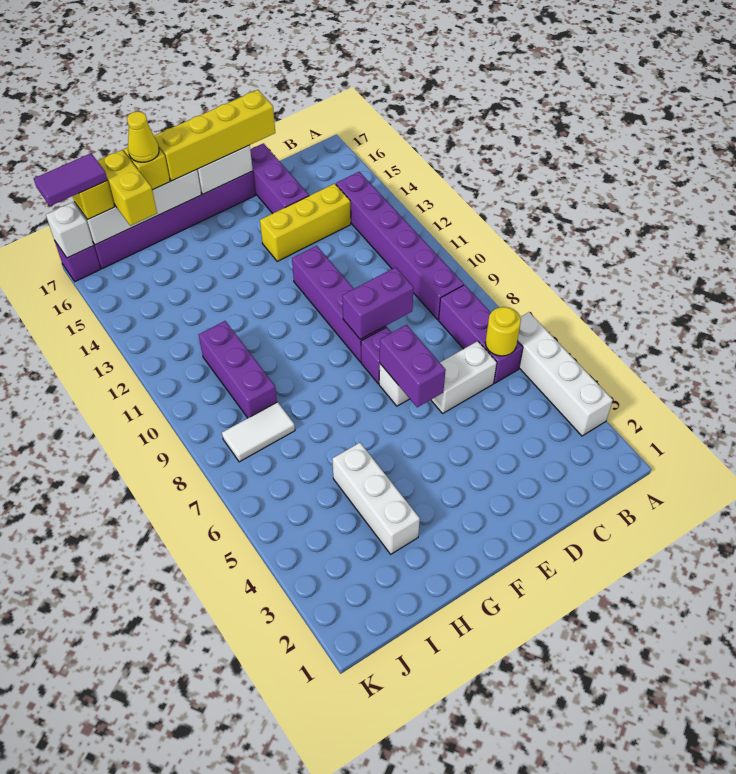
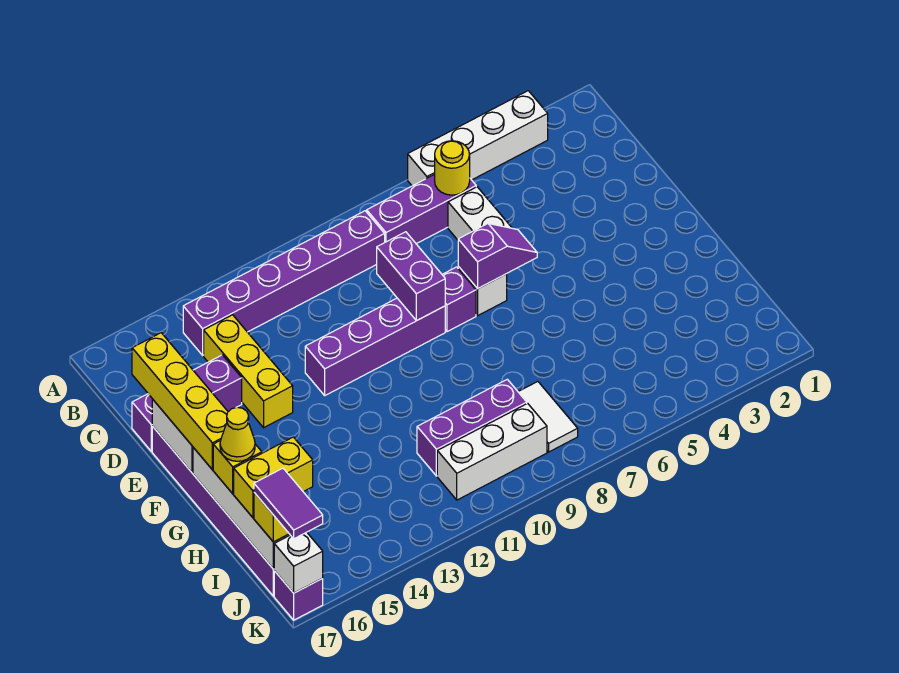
purple 1x2 brick [380,325,446,407] -> purple 1x2 slope [458,223,537,289]
white 1x3 brick [332,443,420,554] -> white 1x3 brick moved to [437,403,547,500]

